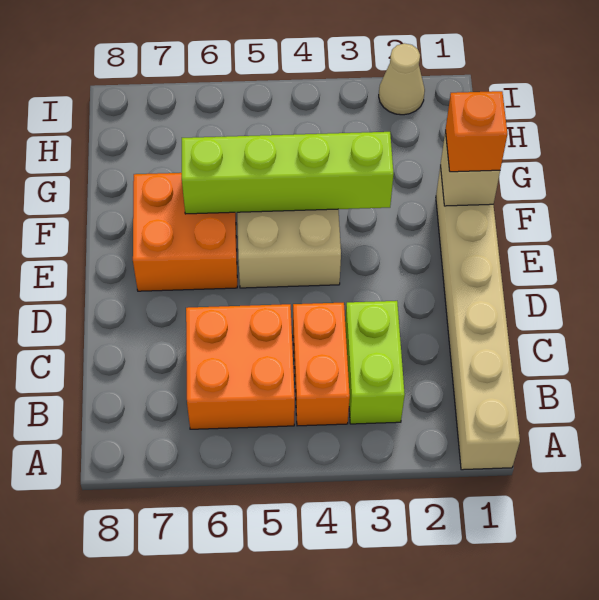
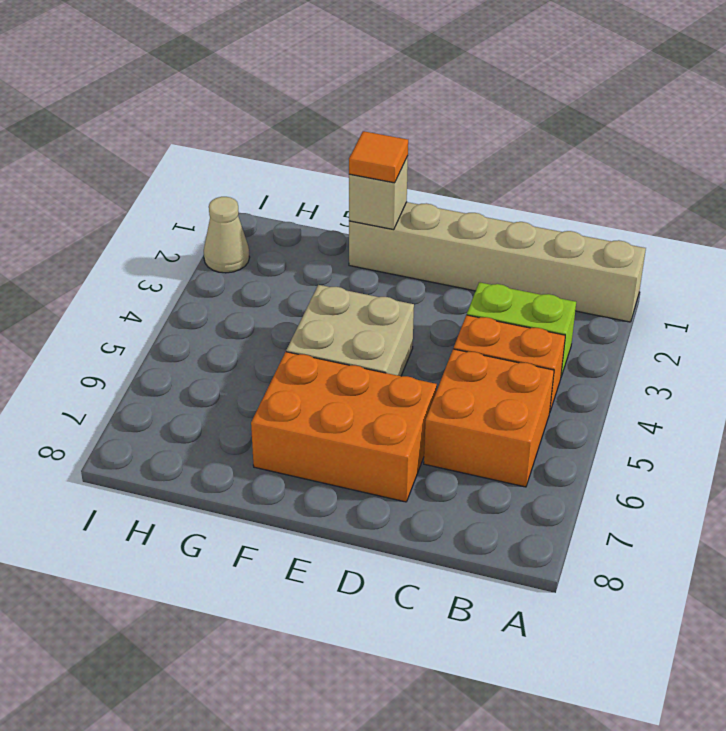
orange 2x2 brick [133,173,237,291] -> orange 2x3 brick [251,352,437,502]
orange 1x1 brick [445,91,507,172] -> orange 1x1 tile [349,131,408,183]
lime 1x4 brick [182,132,394,214] -> none

